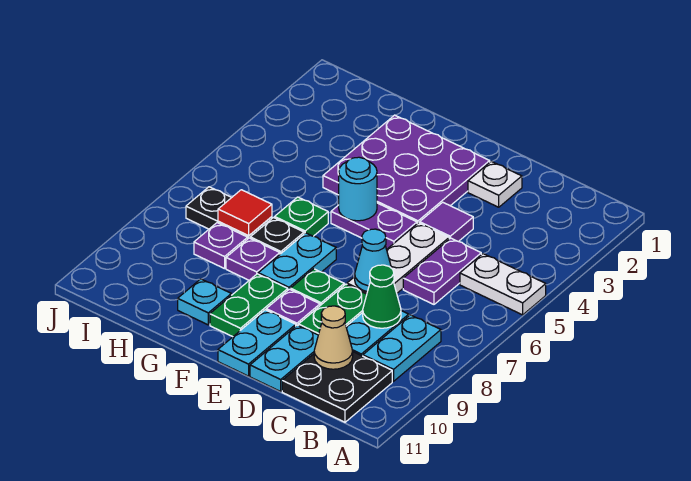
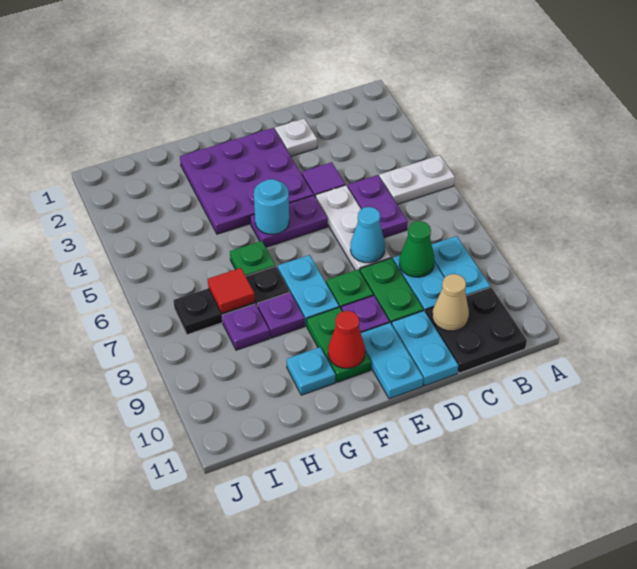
none -> red 1x1 cone [328,311,365,368]

